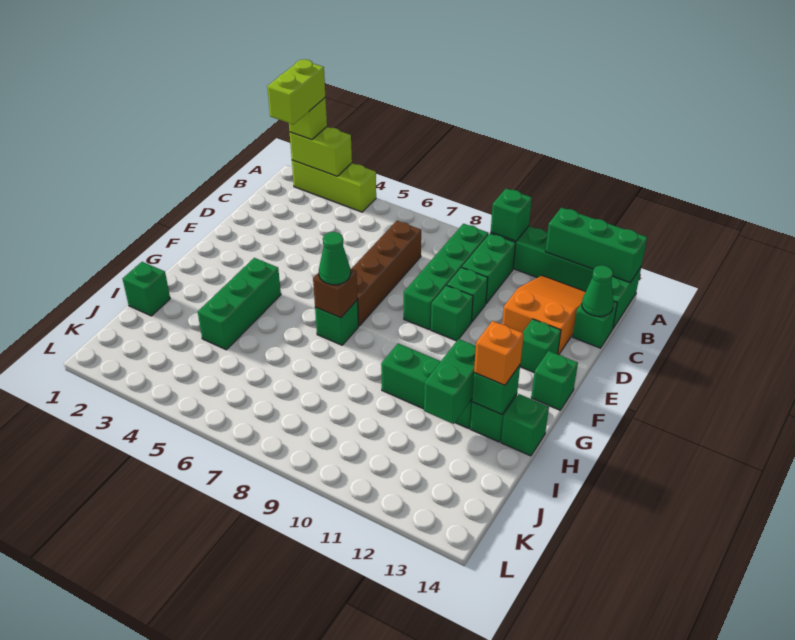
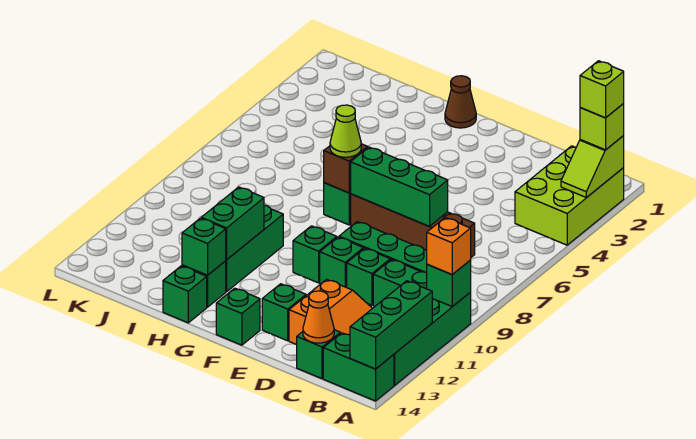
lime 1x3 brick [292,160,376,212] -> lime 2x3 brick [515,146,624,245]
lime 1x2 brick [290,127,352,176] -> lime 1x2 slope [561,136,624,198]
lime 1x2 brick [267,59,325,124] -> lime 1x1 brick [580,61,624,118]
green 1x1 cone [582,265,614,317] -> orange 1x1 cone [303,291,334,343]
none -> brown 1x1 cone [445,76,476,128]
green 1x3 brick [198,258,281,350] -> green 1x3 brick moved to [351,147,448,227]
green 1x1 cone [319,232,351,285] -> lime 1x1 cone [330,105,361,157]
green 1x2 brick [424,339,476,424] -> green 1x2 brick turned to [201,187,264,260]
orange 1x1 brick [474,321,524,385] -> orange 1x1 brick moved to [427,218,471,274]
green 1x1 brick [123,262,170,316] -> green 1x1 brick moved to [293,226,337,283]

